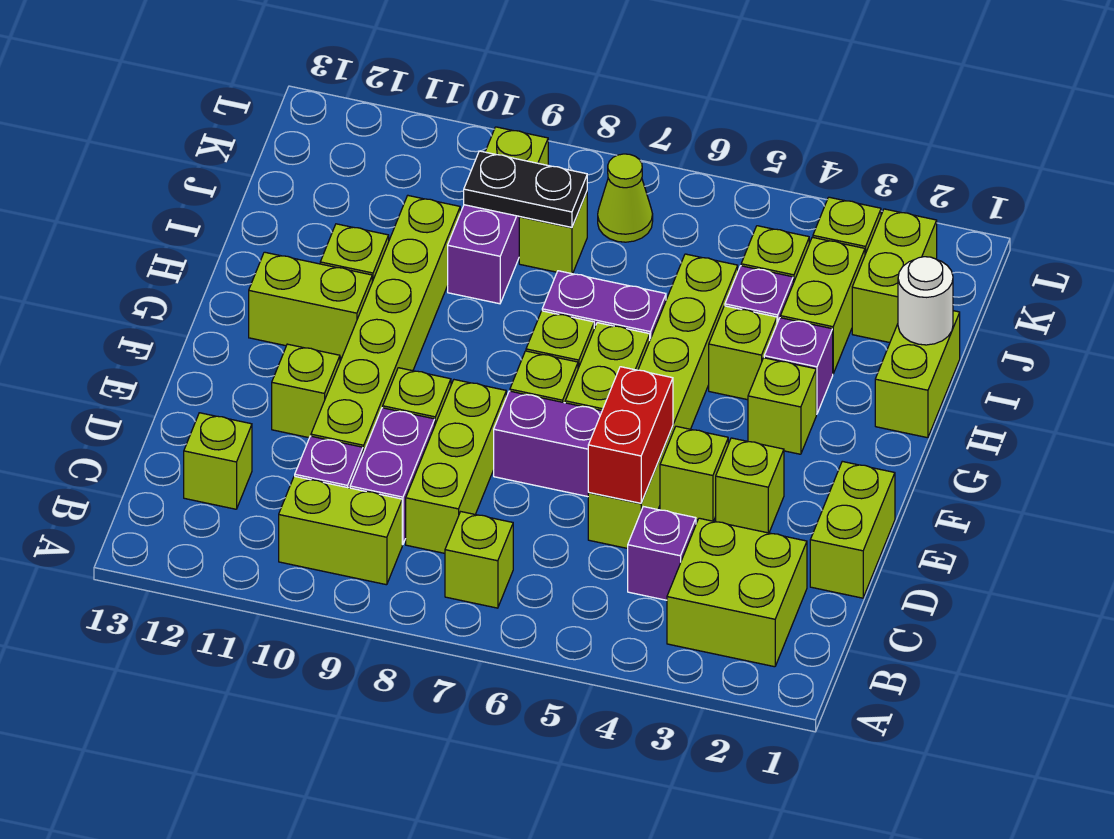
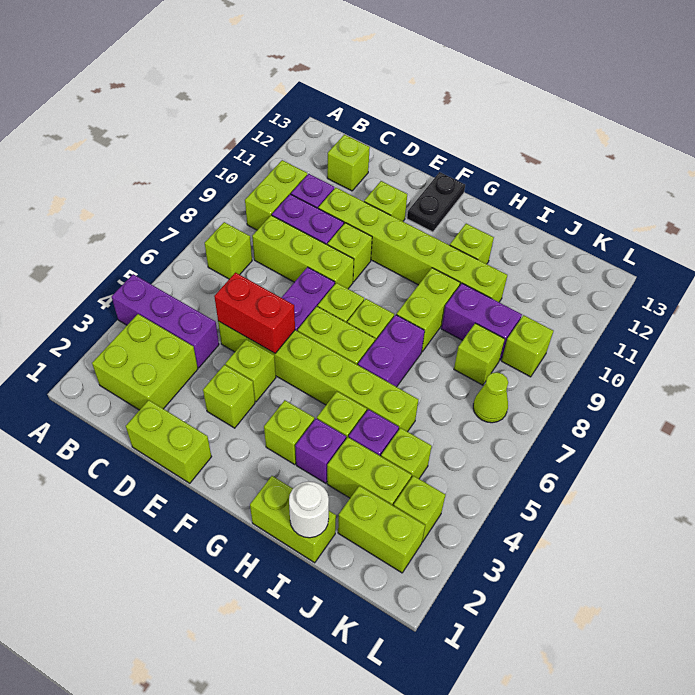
purple 1x1 brick [628,507,696,600] -> purple 1x3 brick [112,274,219,368]
lime 1x2 brick [249,252,372,357] -> lime 1x2 brick moved to [396,268,460,352]
black 1x2 plate [464,151,587,227] -> black 1x2 plate moved to [407,172,465,232]

